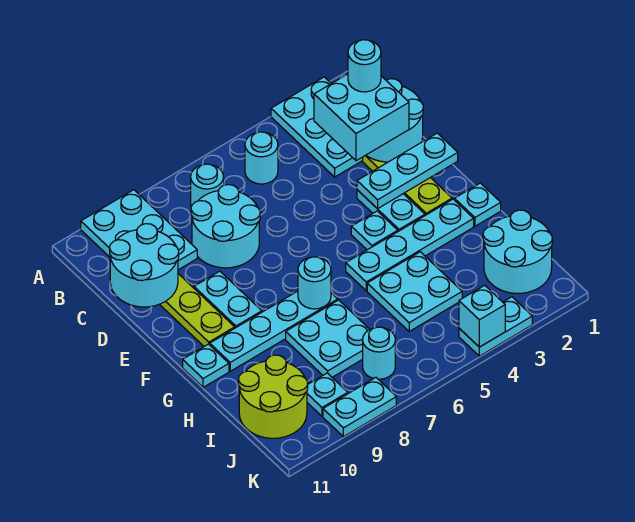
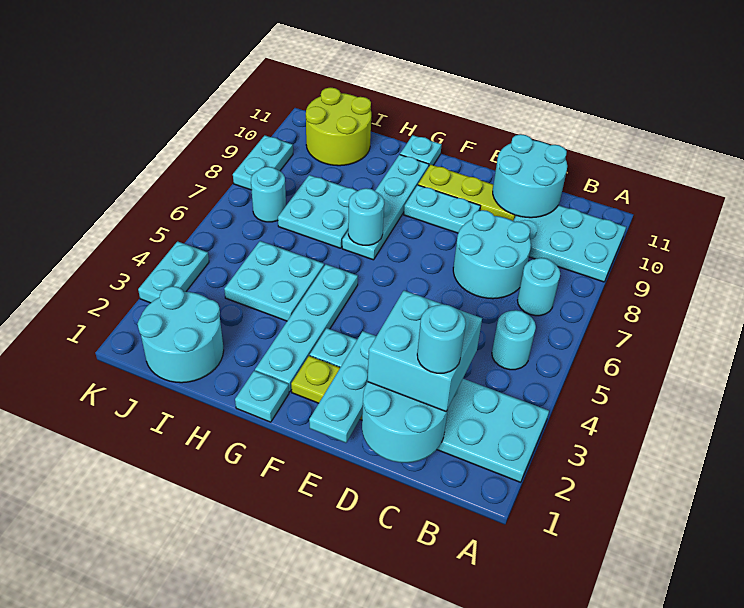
cyan 1x1 plate [351,211,398,250] -> none
cyan 1x1 plate [307,373,348,416] -> none
cyan 1x1 brick [459,285,505,347] -> none

